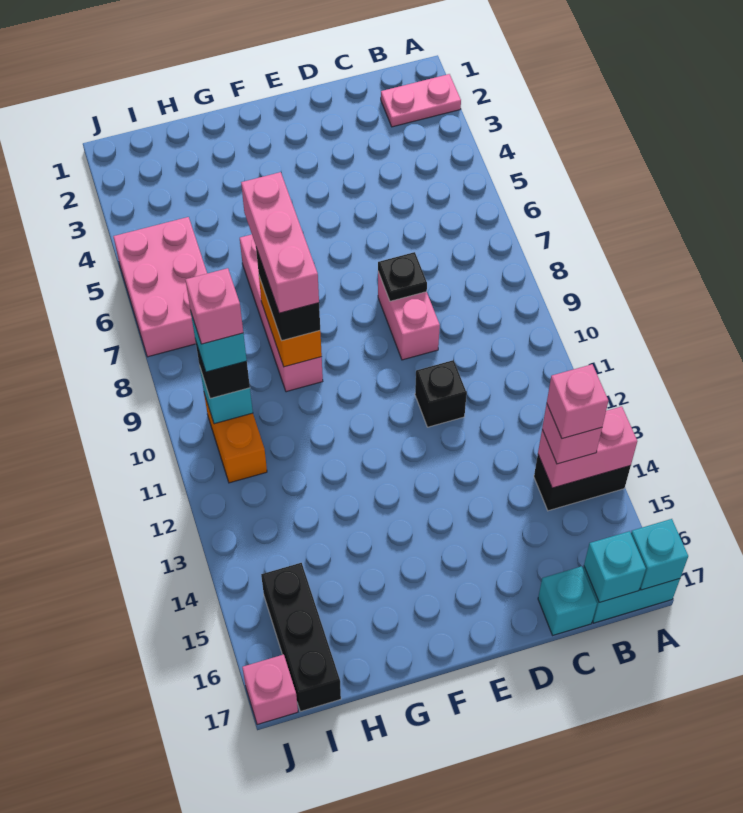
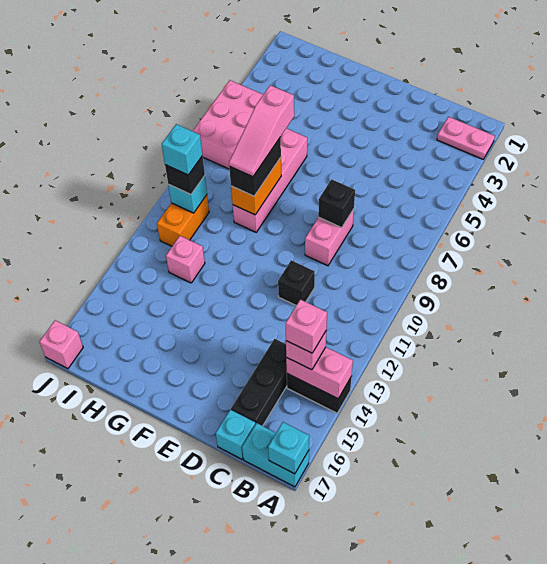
cyan 1x1 brick [584,531,646,602] -> none
black 1x1 plate [378,252,427,301] -> black 1x1 brick [318,179,355,228]
pink 1x3 brick [241,172,319,313] -> pink 1x3 slope [229,85,294,177]
pink 1x1 brick [185,268,243,344] -> pink 1x1 brick moved to [166,236,205,283]
black 1x3 brick [261,563,341,712] -> black 1x3 brick moved to [231,339,287,426]

